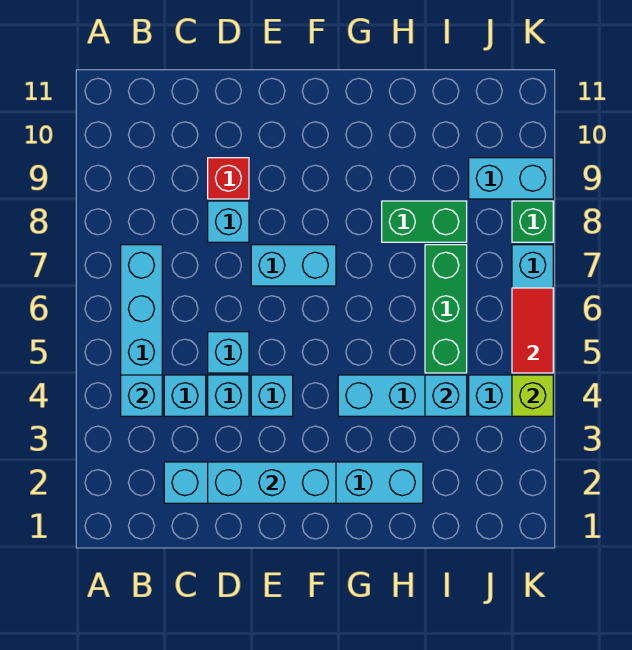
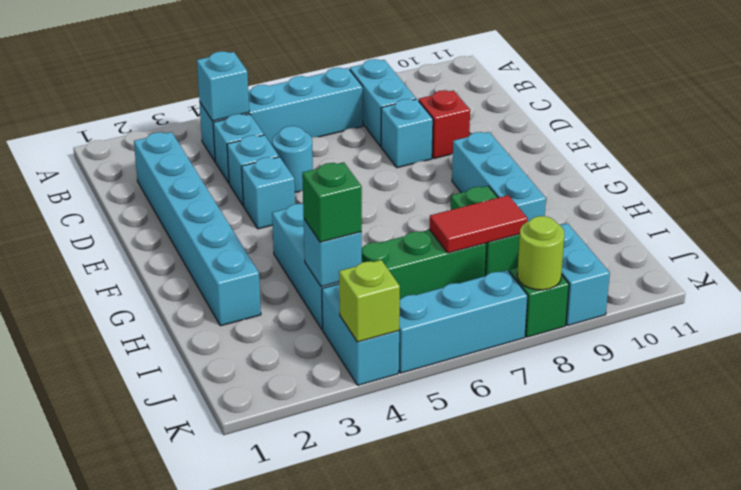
cyan 1x3 brick [208,462,336,503] -> cyan 1x3 brick moved to [452,132,546,222]
cyan 1x1 brick [208,332,249,373] -> cyan 1x1 round brick [272,126,313,192]
cyan 1x2 brick [251,245,336,286] -> cyan 1x2 brick moved to [350,59,416,146]
none -> green 1x1 brick [302,162,362,242]
red 1x2 tile [512,288,553,373] -> red 1x2 tile moved to [430,195,528,253]
none -> lime 1x1 round brick [517,216,564,290]

